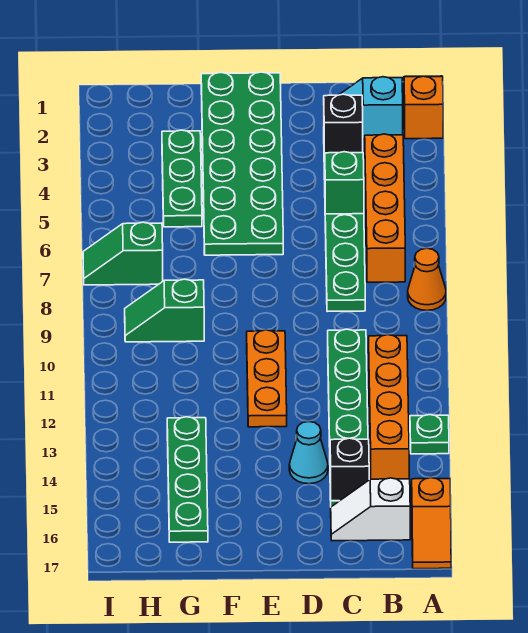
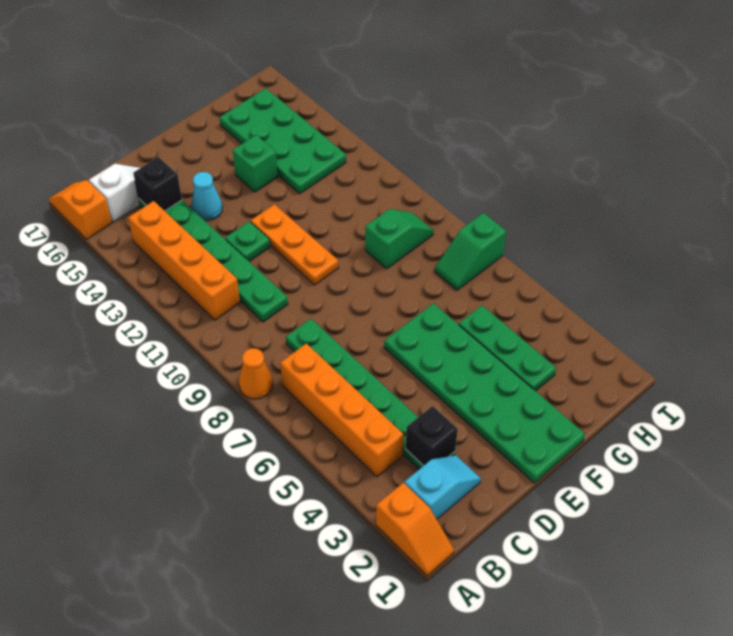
green 1x1 plate [410,415,449,454] -> green 1x1 plate moved to [225,221,270,262]
green 1x1 brick [325,152,364,214] -> green 1x1 brick moved to [233,135,278,192]
green 1x4 plate [167,417,208,542] -> green 2x4 plate [220,88,346,194]
green 1x2 slope [83,222,163,285] -> green 1x2 slope turned to [435,213,506,290]

